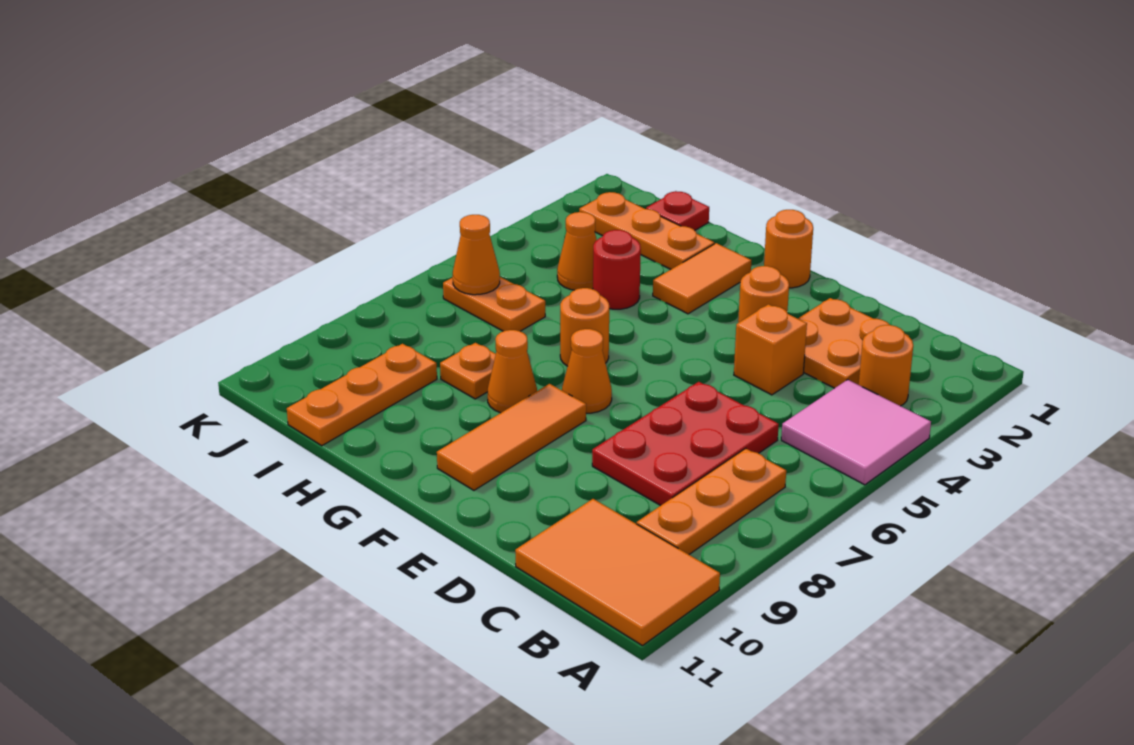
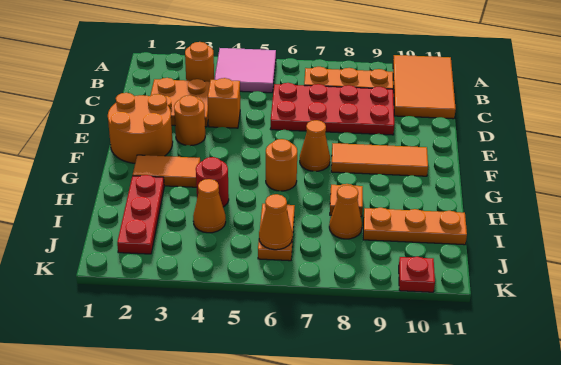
red 2x3 plate [592,382,779,506] -> red 2x4 plate [271,83,394,135]
orange 1x1 round brick [764,210,813,288] -> orange 2x2 round brick [108,93,173,163]
orange 1x1 cone [488,330,537,413] -> orange 1x1 cone moved to [329,185,362,239]
orange 1x3 plate [579,192,714,270] -> red 1x3 plate [117,175,164,254]
red 1x1 plate [646,191,709,230] -> red 1x1 plate moved to [399,257,435,292]

